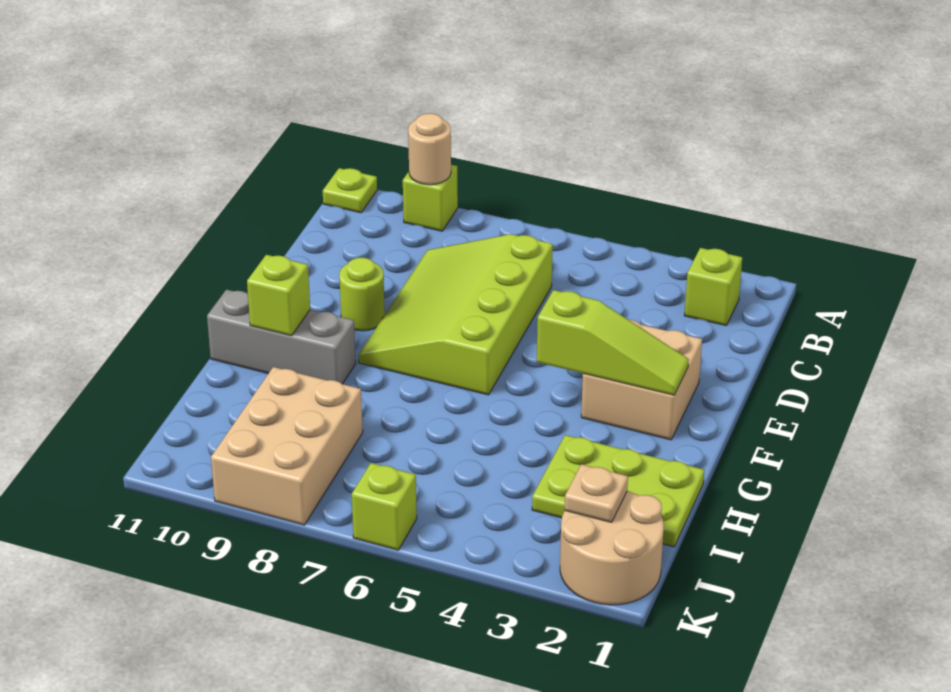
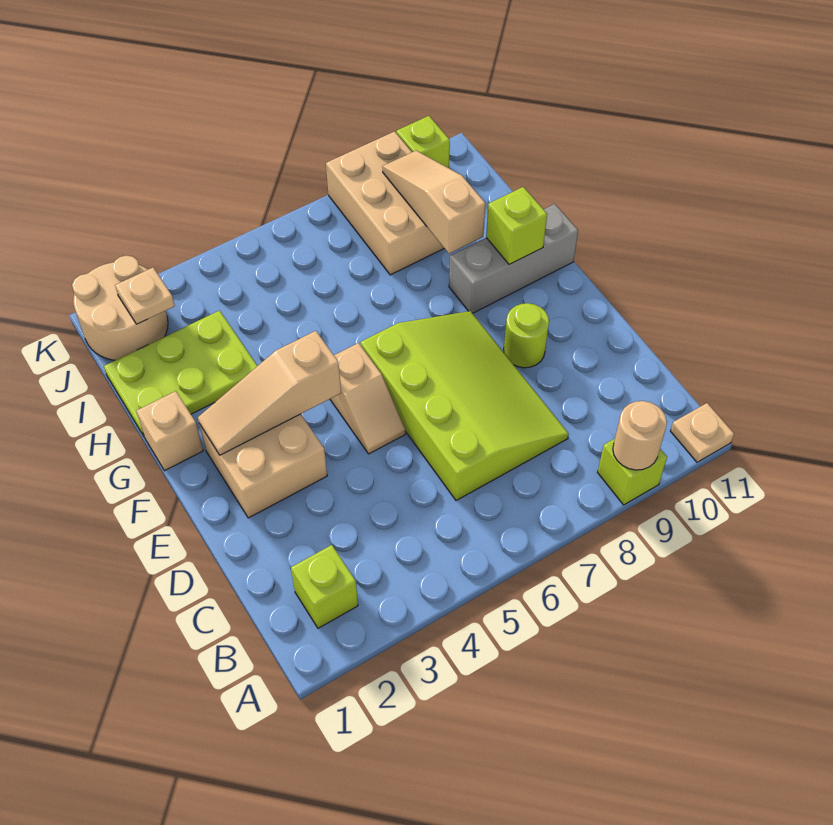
lime 1x1 plate [323,168,377,213] -> tan 1x1 plate [671,403,734,462]
none -> tan 1x2 slope [330,343,405,454]
lime 1x3 slope [537,290,689,395] -> tan 1x3 slope [198,331,341,455]
none -> tan 1x1 brick [136,391,203,471]
none -> tan 1x3 slope [382,151,485,254]
lime 1x1 brick [352,463,417,550] -> lime 1x1 brick moved to [396,116,450,168]

